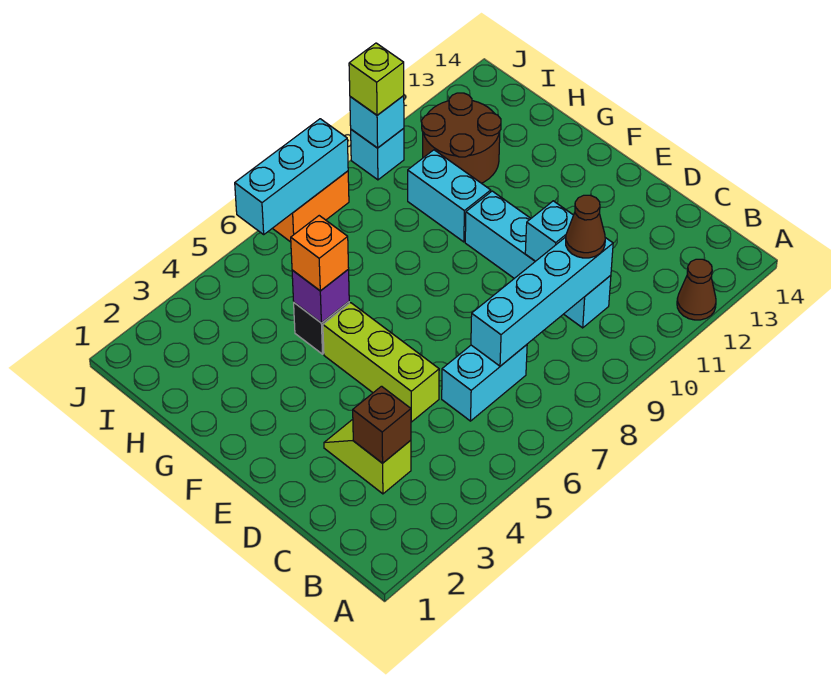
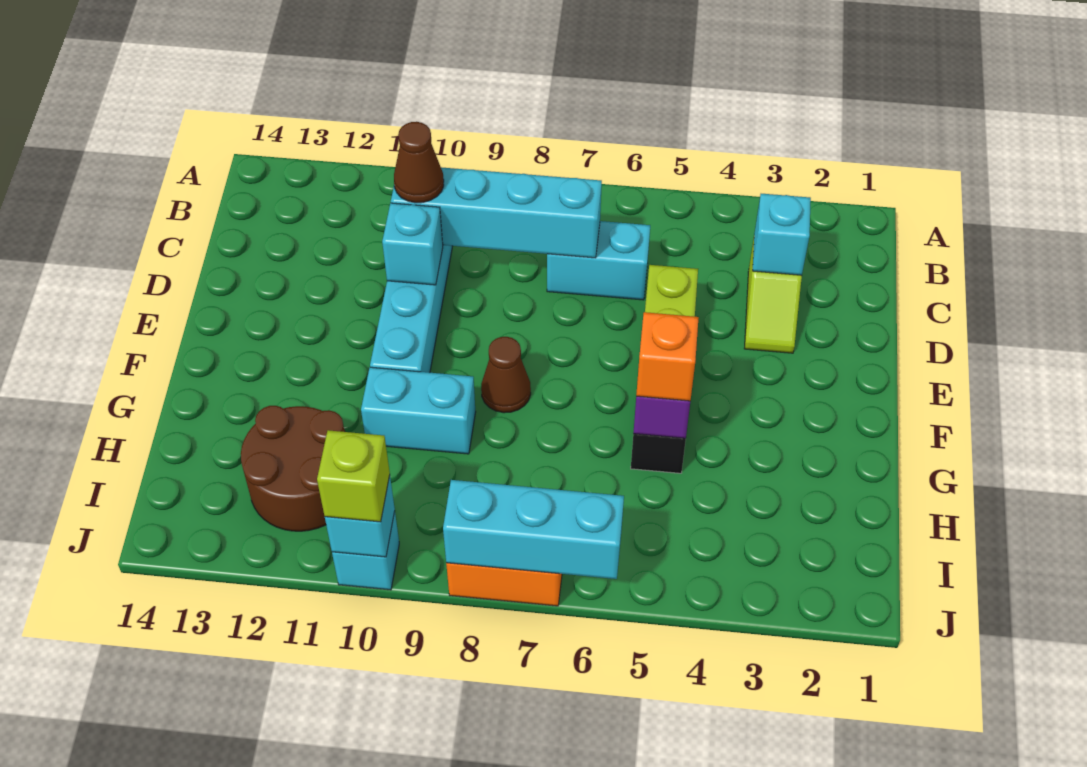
brown 1x1 cone [677,259,716,320] -> brown 1x1 cone moved to [481,337,531,413]
brown 1x1 brick [353,386,411,463] -> cyan 1x1 brick [753,194,811,275]
cyan 1x2 brick [408,150,491,242] -> cyan 1x2 brick turned to [361,367,476,454]

